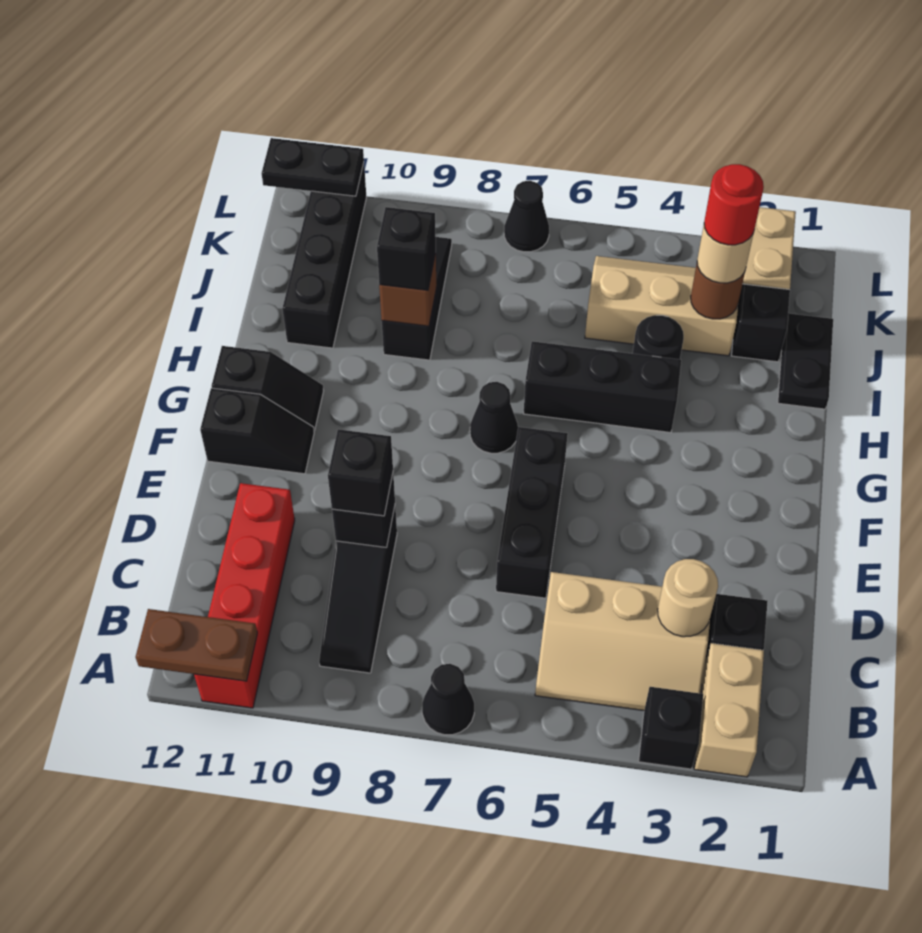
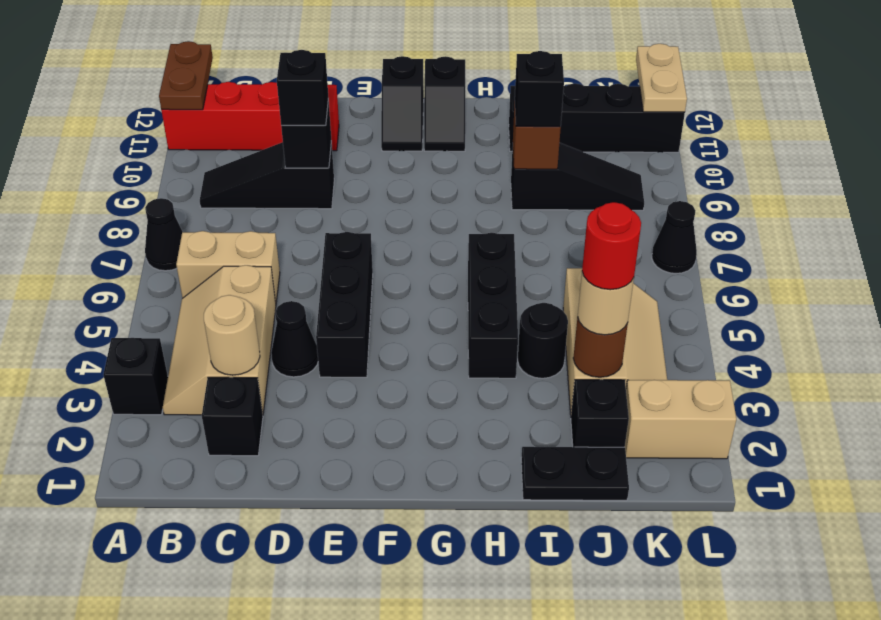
tan 1x2 brick [694,643,764,777] -> tan 1x2 brick moved to [176,231,280,303]
black 1x3 brick [496,427,568,598] -> black 1x3 brick turned to [316,232,373,377]
black 1x1 cone [470,382,518,453] -> black 1x1 cone moved to [271,301,318,377]
black 1x2 plate [262,138,364,196] -> tan 1x2 plate [636,44,687,112]

